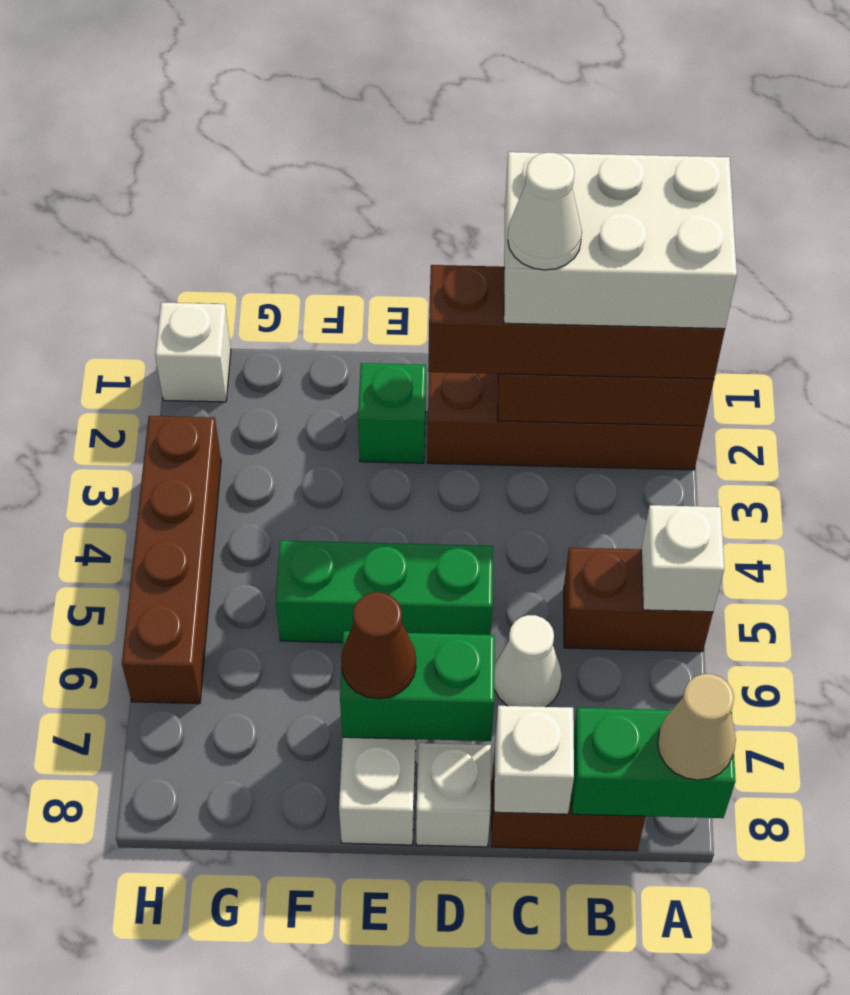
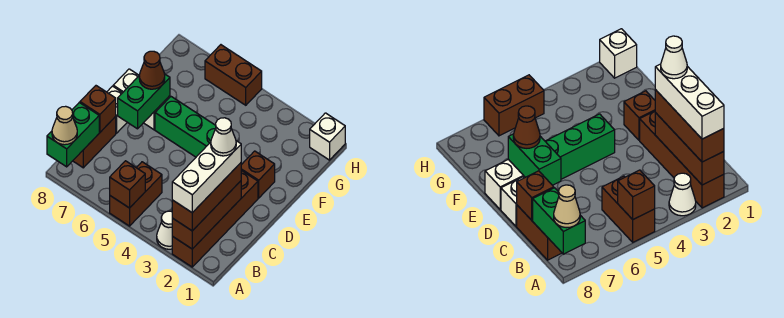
white 2x3 brick [504,152,737,329] -> white 1x3 brick [172,141,241,213]
brown 1x4 brick [428,265,725,379] -> brown 1x3 brick [172,163,241,231]
white 1x1 brick [641,505,724,612] -> brown 1x1 brick [110,161,145,208]
white 1x1 cone [494,615,562,707] -> white 1x1 cone moved to [157,211,172,249]
white 1x1 brick [494,706,574,814] -> brown 1x1 brick [80,86,116,132]
green 1x3 brick [276,541,493,643] -> green 1x3 brick turned to [155,97,216,157]
green 1x1 brick [358,363,426,463] -> brown 1x1 brick [241,151,275,198]
brown 1x4 brick [122,416,221,704] -> brown 1x2 brick [205,45,262,105]

